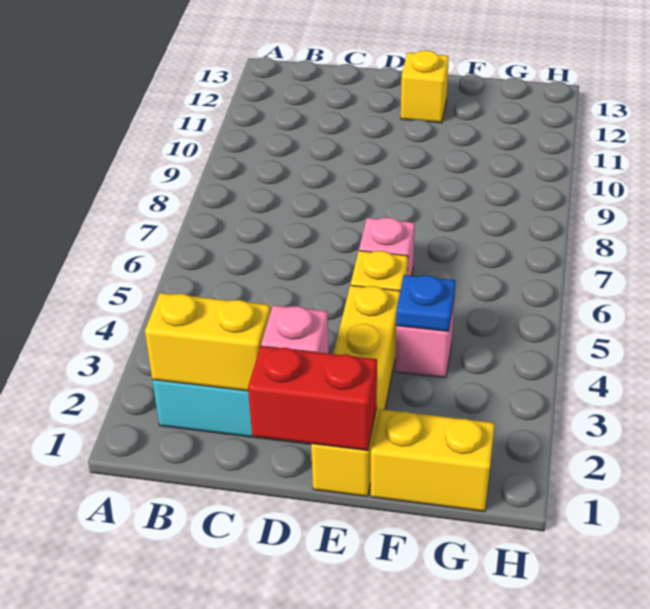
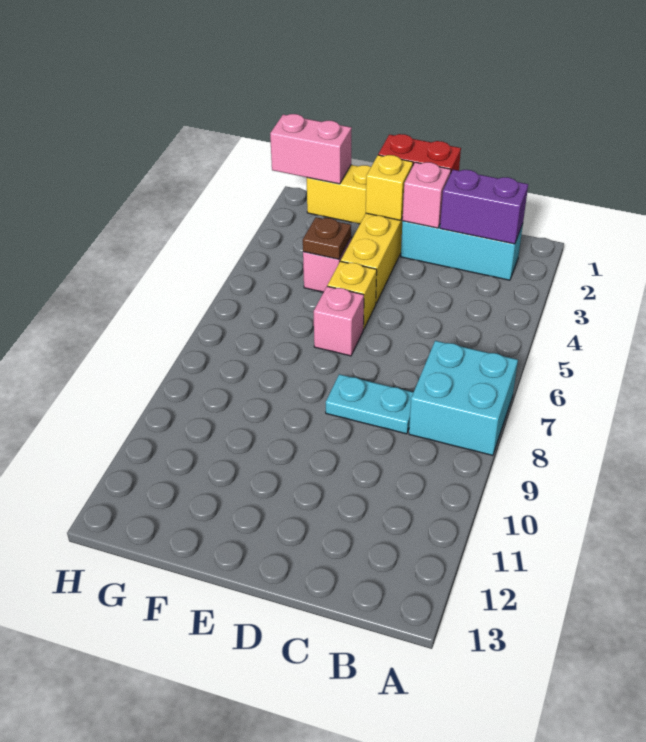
none -> cyan 2x2 brick [409,341,518,455]
yellow 1x2 brick [145,293,271,391] -> purple 1x2 brick [440,170,528,244]
none -> cyan 1x2 plate [326,374,413,434]
yellow 1x1 brick [401,50,449,123] -> yellow 1x1 brick moved to [366,155,413,220]
blue 1x1 plate [396,275,455,331] -> brown 1x1 plate [303,217,351,259]
none -> pink 1x2 brick [270,114,352,184]

